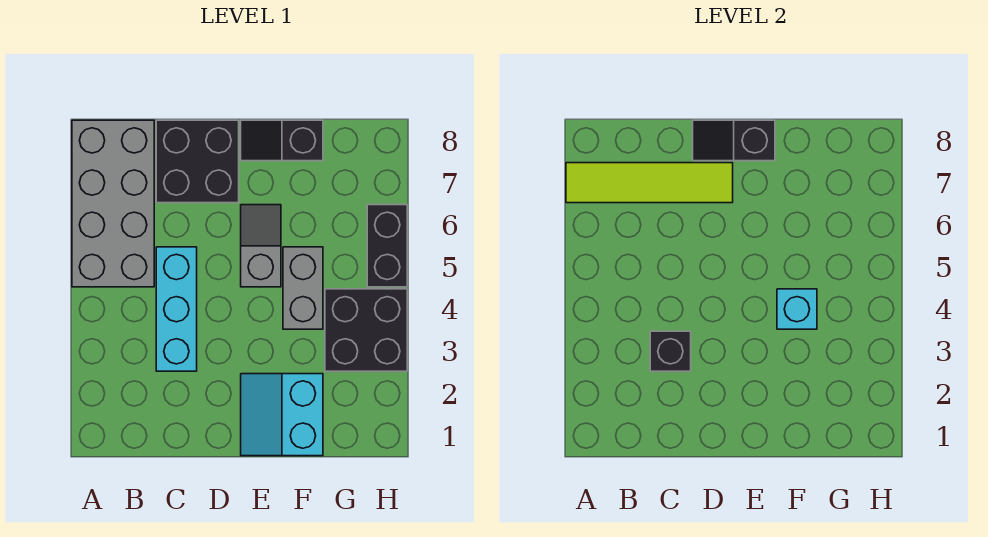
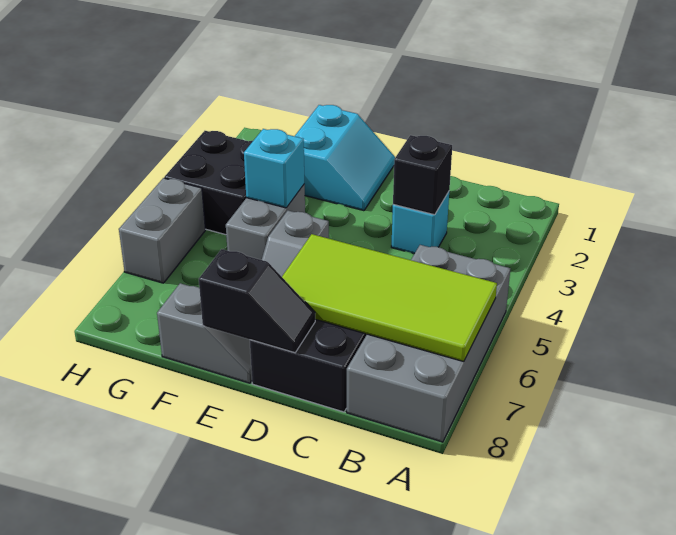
lime 1x4 tile [566,163,733,203] -> lime 2x4 tile [282,234,497,362]
cyan 1x3 brick [156,247,197,371] -> cyan 1x1 brick [391,192,449,254]
black 1x2 slope [241,120,323,161] -> grey 1x2 slope [157,283,252,383]
black 1x2 brick [367,205,407,287] -> grey 1x2 brick [119,178,205,283]

